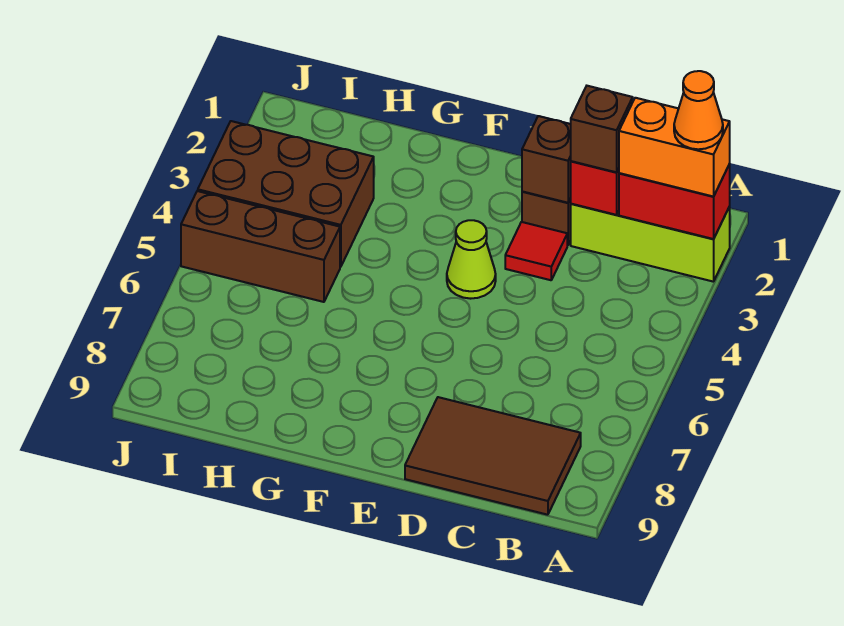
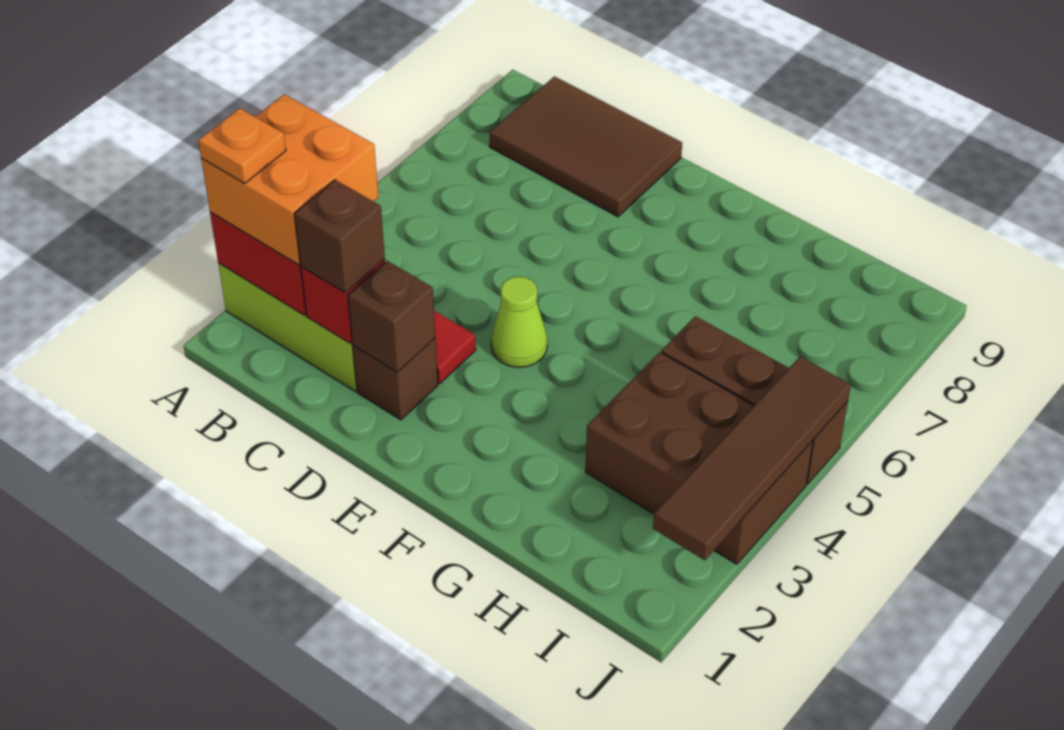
orange 1x2 brick [619,98,730,197] -> orange 2x2 brick [201,94,378,265]
orange 1x1 cone [674,71,723,149] -> orange 1x1 plate [198,108,286,183]
none -> brown 1x4 tile [653,357,851,560]

